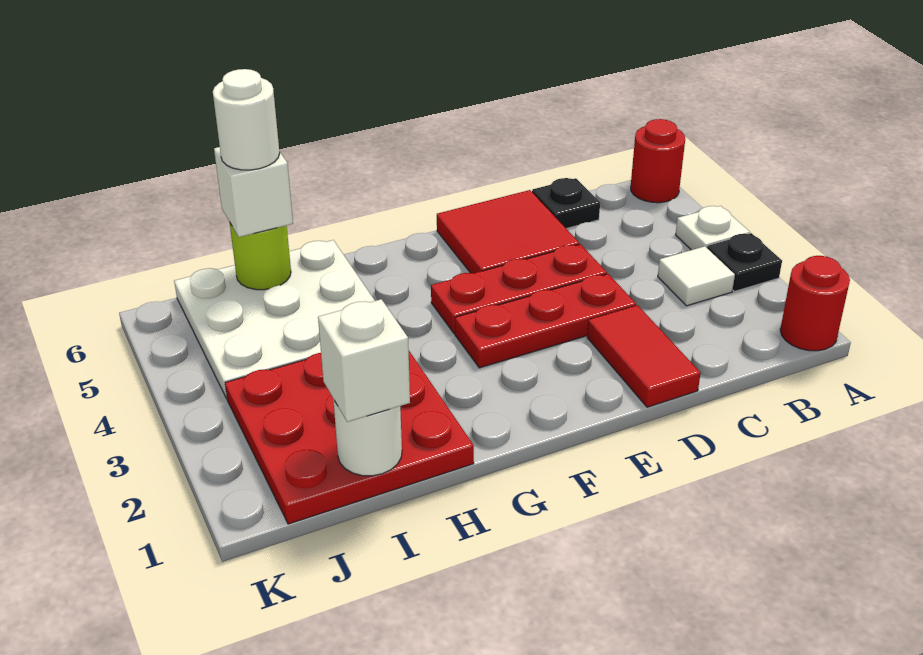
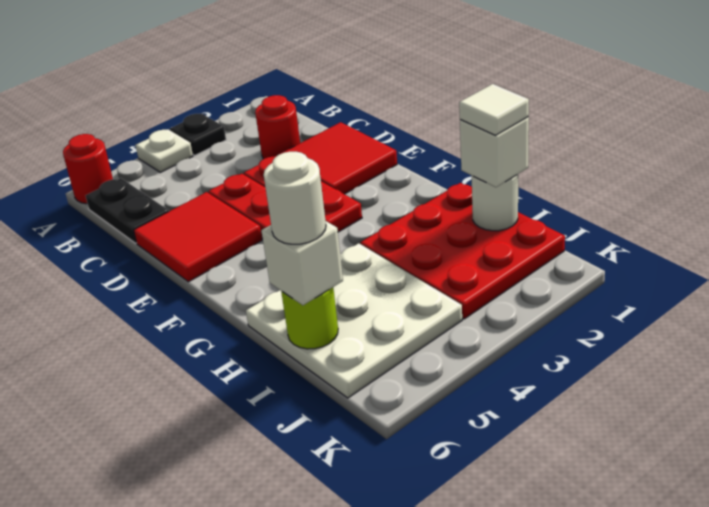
red 1x1 round brick [780,256,850,351] -> red 1x1 round brick moved to [255,95,300,159]
white 1x1 tile [658,246,735,306] -> white 1x1 tile moved to [459,84,529,135]
black 1x1 plate [532,178,600,229] -> black 1x2 plate [86,178,169,243]
red 1x2 tile [587,305,700,407] -> red 2x2 tile [278,122,397,194]

